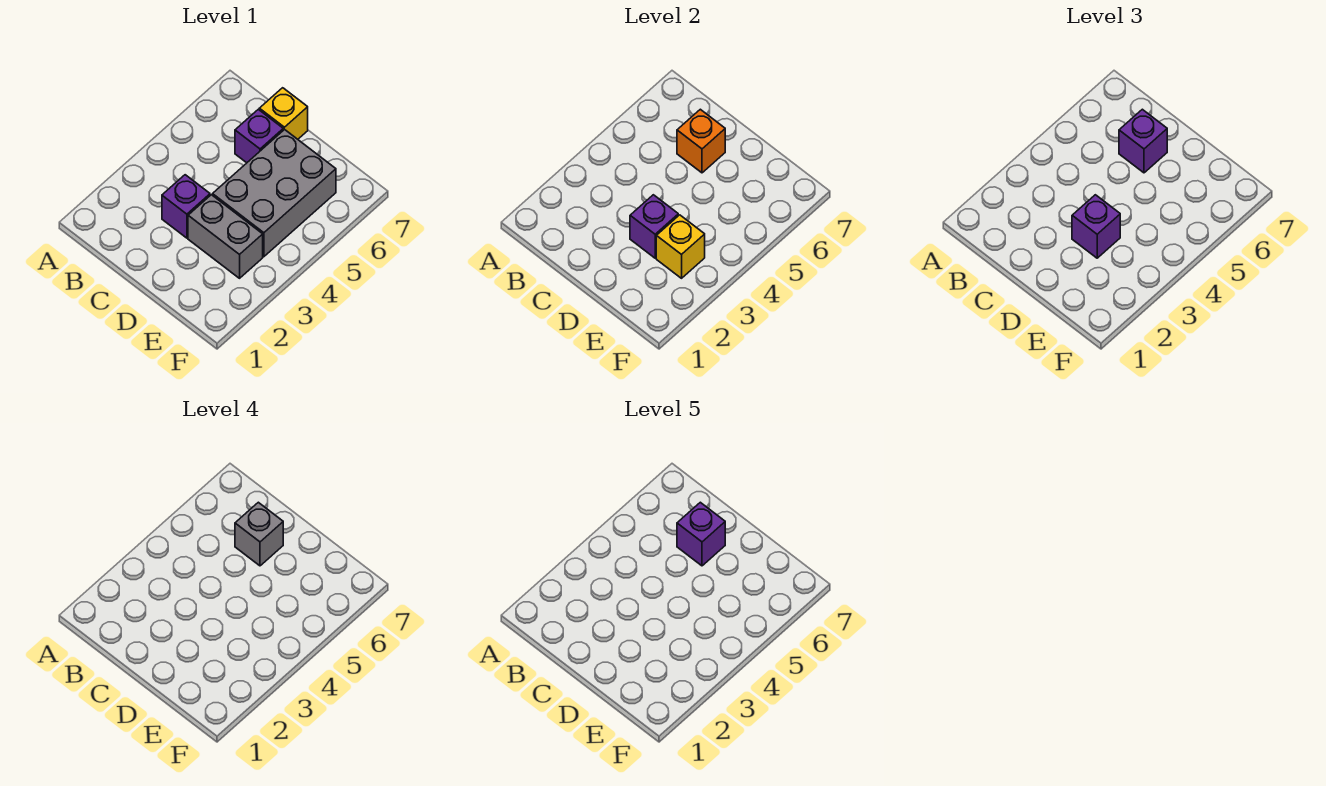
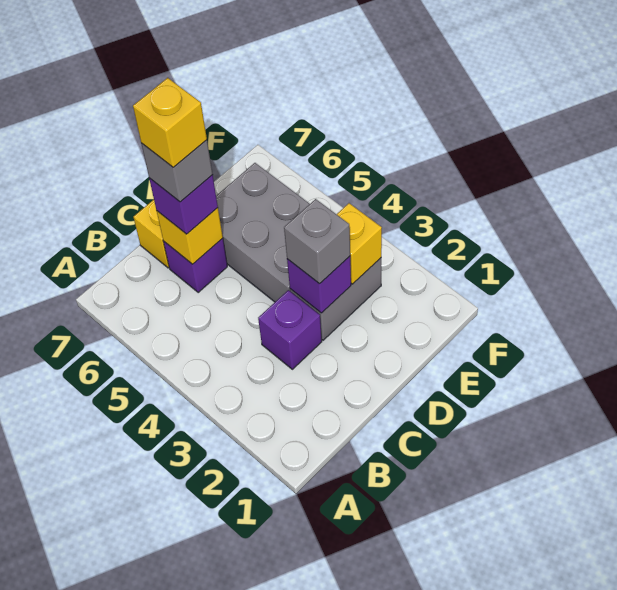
orange 1x1 brick [677,109,725,173] -> yellow 1x1 brick [157,208,223,264]
purple 1x1 brick [677,502,725,566] -> yellow 1x1 brick [133,78,207,167]
purple 1x1 brick [1072,195,1120,258] -> grey 1x1 brick [284,199,350,284]

